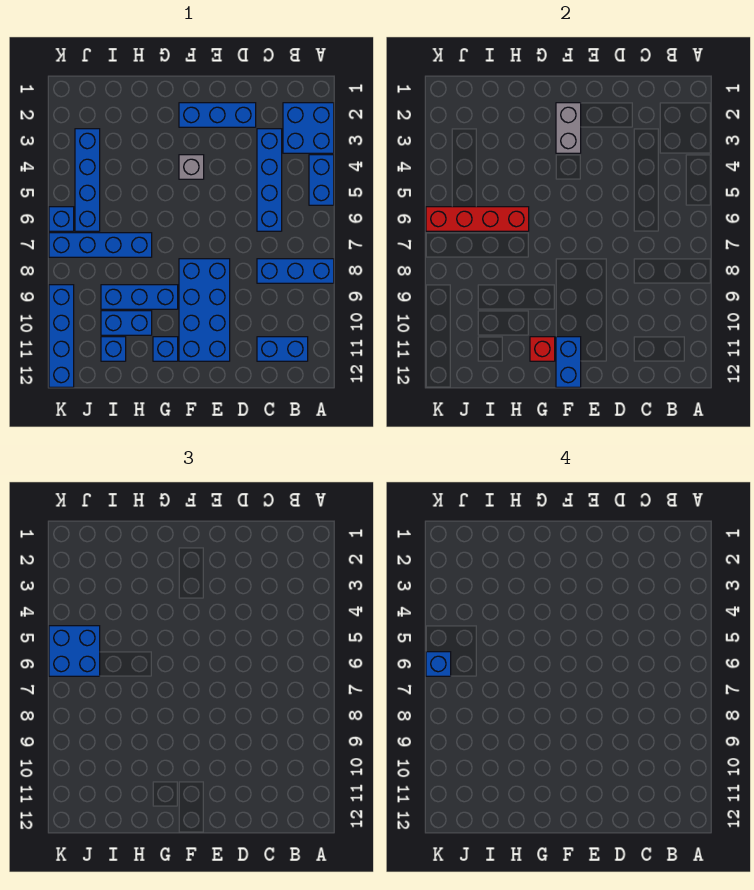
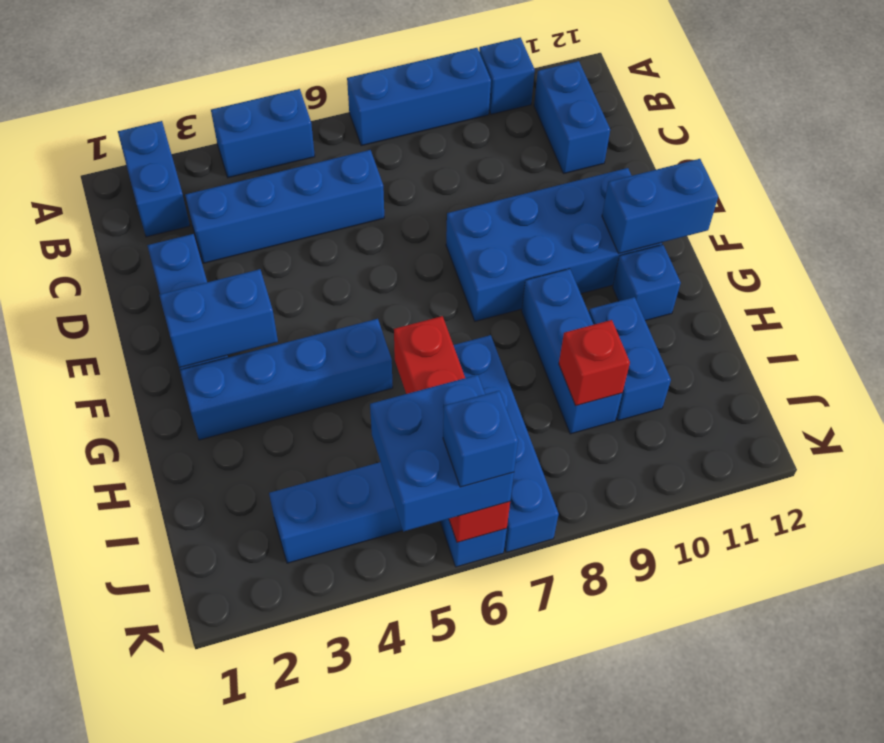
blue 2x2 brick [283,103,334,153] -> blue 1x2 brick [118,121,190,237]
blue 1x3 brick [257,259,334,283] -> blue 1x3 brick turned to [347,48,491,146]
grey 1x2 brick [556,103,581,153] -> blue 1x2 brick [159,269,278,368]
grey 1x1 brick [179,155,204,179] -> none
red 1x1 brick [530,337,555,361] -> red 1x1 brick moved to [559,320,630,406]
blue 1x1 brick [101,337,126,361] -> blue 1x1 brick moved to [479,37,535,114]
blue 1x4 brick [49,285,74,387] -> blue 1x4 brick moved to [180,319,393,440]

